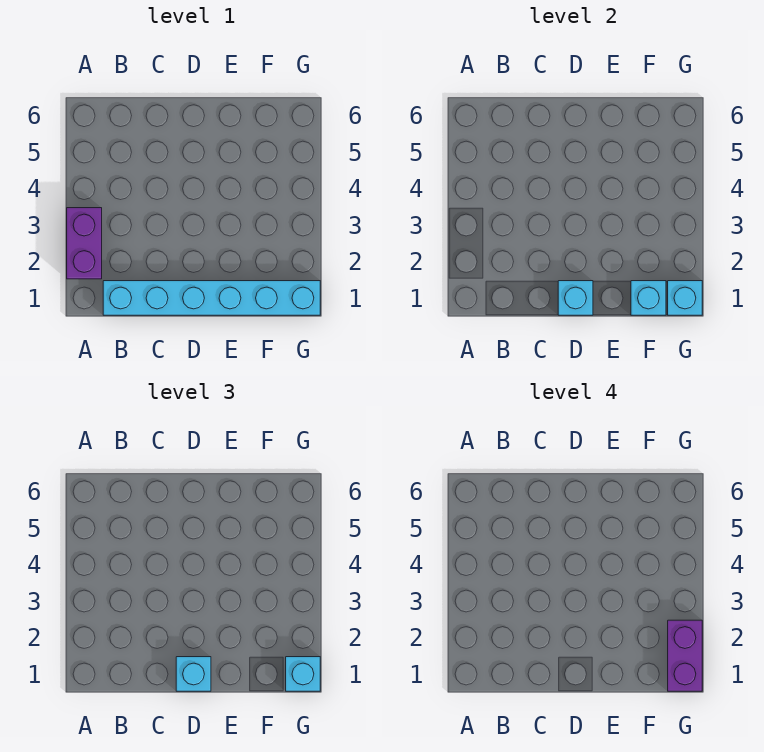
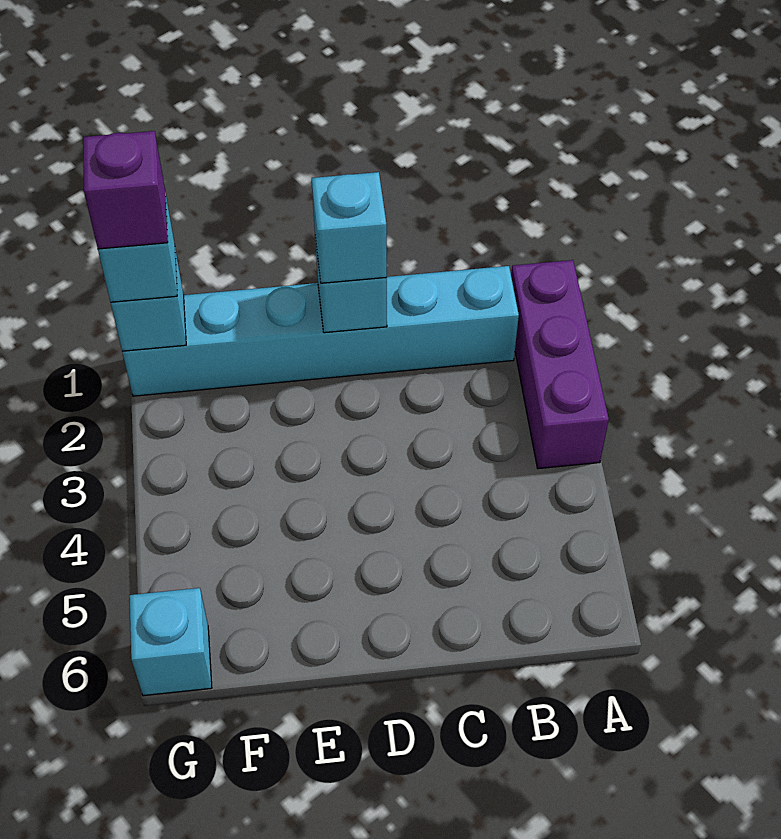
purple 1x2 brick [67,208,102,279] -> purple 1x3 brick [511,260,609,469]
cyan 1x1 brick [631,281,666,315] -> cyan 1x1 brick moved to [129,588,212,696]
purple 1x2 brick [668,620,702,691] -> purple 1x1 brick [83,131,168,249]

